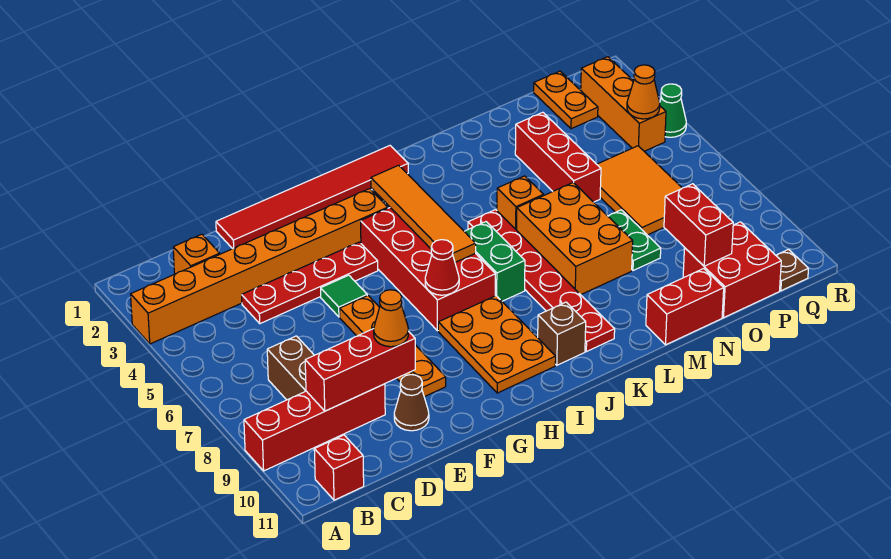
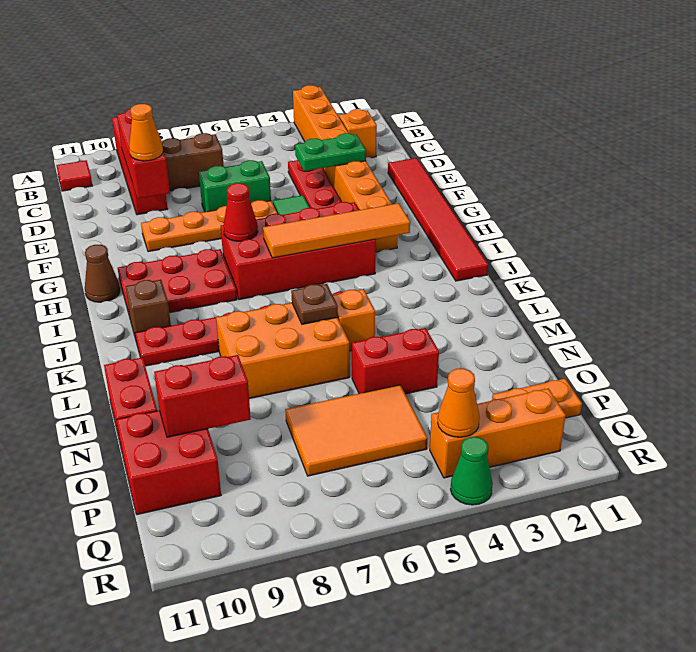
red 1x1 brick [314,435,364,500] -> red 1x1 tile [56,160,92,191]
brown 1x1 cone [394,375,429,431] -> brown 1x1 cone moved to [85,245,120,302]
orange 2x3 plate [438,296,556,393] -> red 2x3 plate [118,249,237,317]
green 1x2 brick [464,222,525,301] -> green 1x2 brick moved to [199,160,271,212]
red 1x3 brick [515,112,601,202] -> red 1x2 brick [352,328,439,394]
green 1x2 plate [608,210,661,270] -> green 1x2 plate moved to [295,133,366,171]
brown 1x1 plate [776,249,809,291] -> brown 1x1 plate moved to [291,284,338,324]

